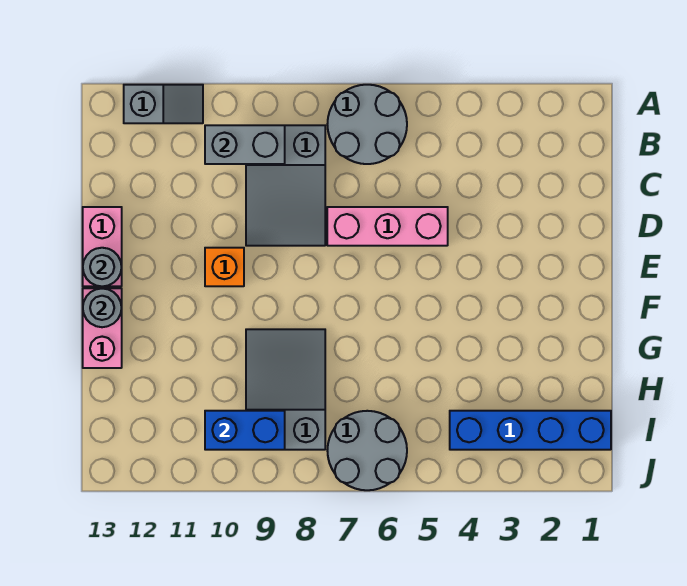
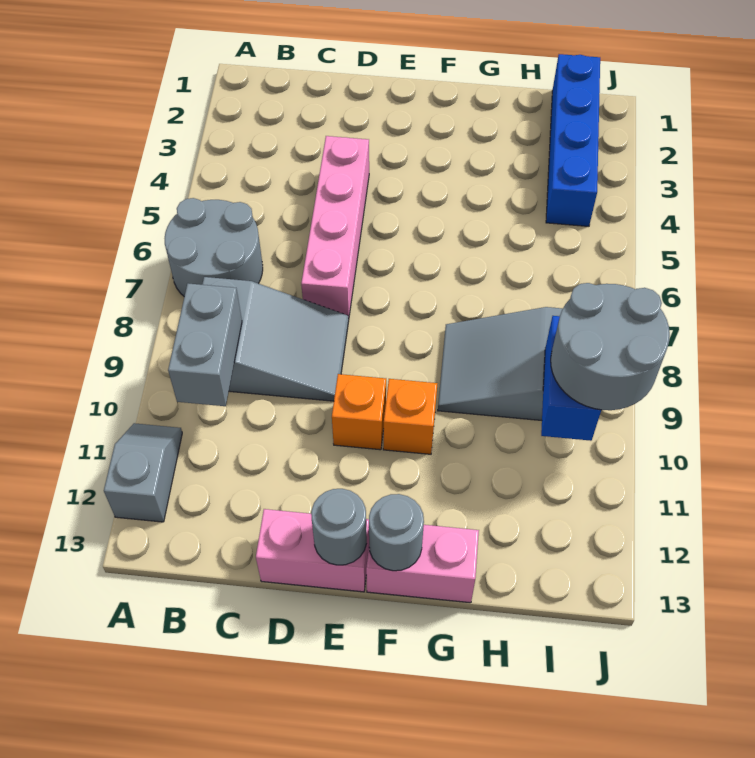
pink 1x3 brick [327,207,448,246] -> pink 1x4 brick [301,136,369,318]
none -> orange 1x1 brick [383,379,438,454]
grey 2x2 round brick [327,411,407,490] -> grey 2x2 round brick moved to [551,283,670,410]

